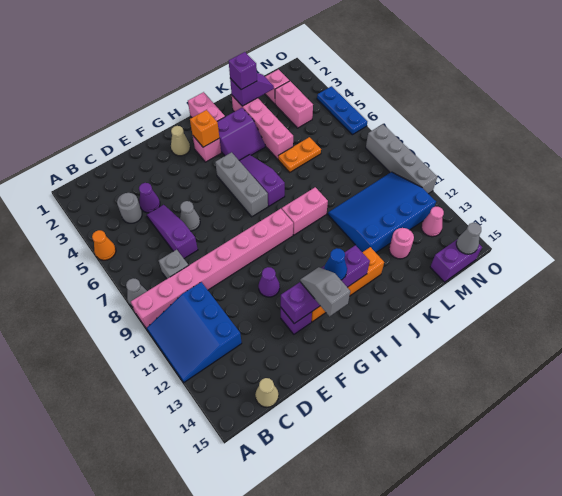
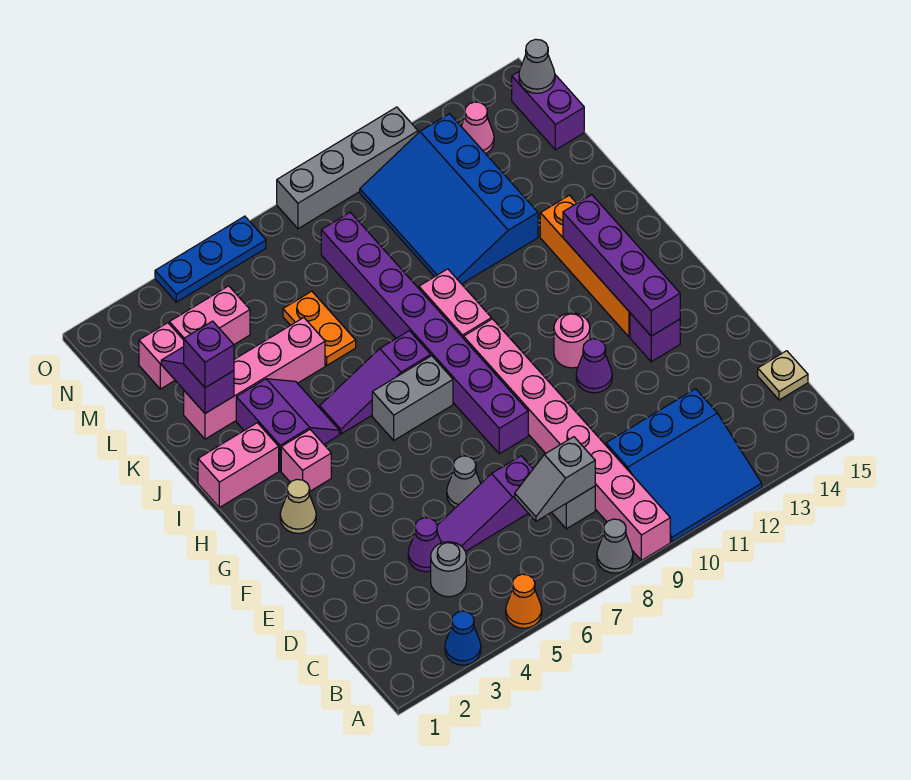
tan 1x1 cone [255,378,279,407] -> tan 1x1 plate [758,351,808,400]
none -> purple 1x8 brick [321,212,528,454]
grey 1x2 slope [300,267,350,316] -> grey 1x2 slope moved to [515,437,595,521]
orange 1x1 brick [190,110,219,147] -> none
grey 1x3 brick [215,152,268,217] -> grey 1x2 brick [372,356,453,440]
blue 1x1 cone [324,248,347,280] -> blue 1x1 cone moved to [445,611,481,665]
pink 1x1 round brick [389,228,414,259] -> pink 1x1 round brick moved to [554,313,590,368]

